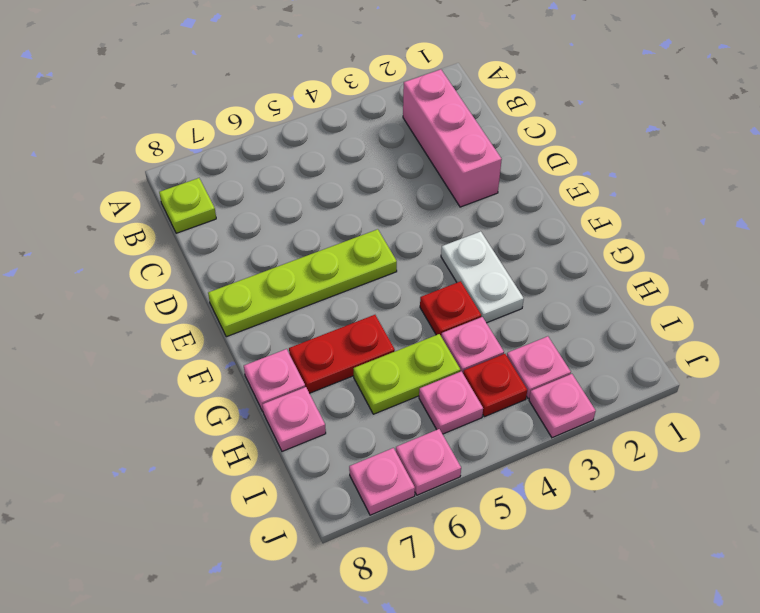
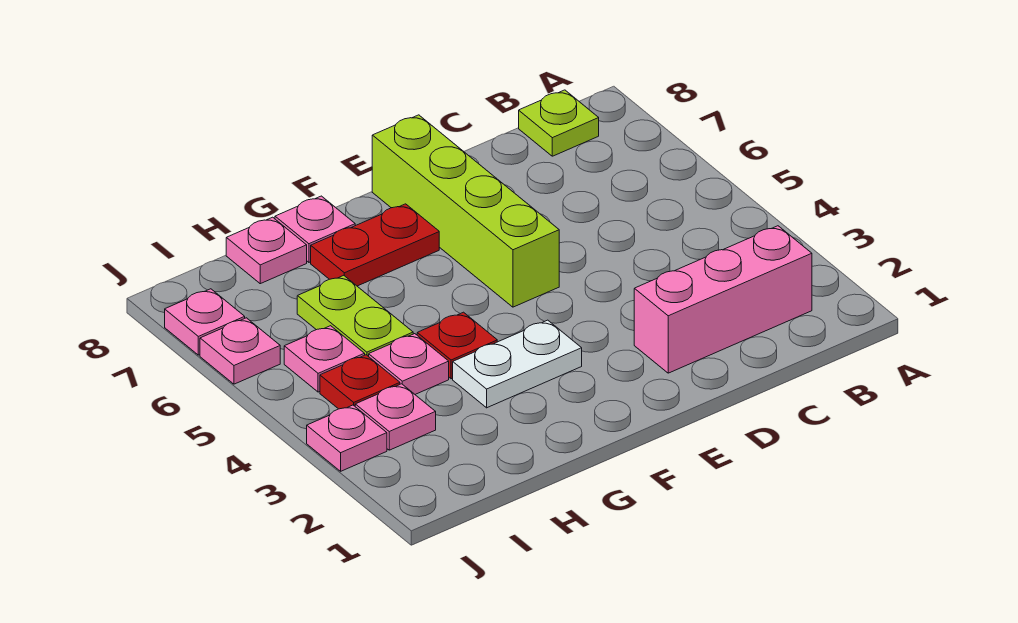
lime 1x4 plate [208,229,397,337] -> lime 1x4 brick [372,115,559,307]
red 1x2 plate [289,315,395,393] -> red 1x2 plate turned to [311,204,439,286]

